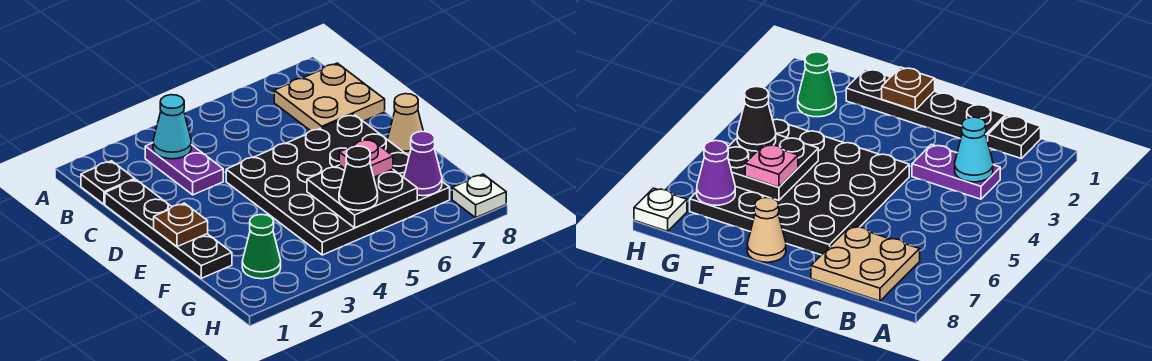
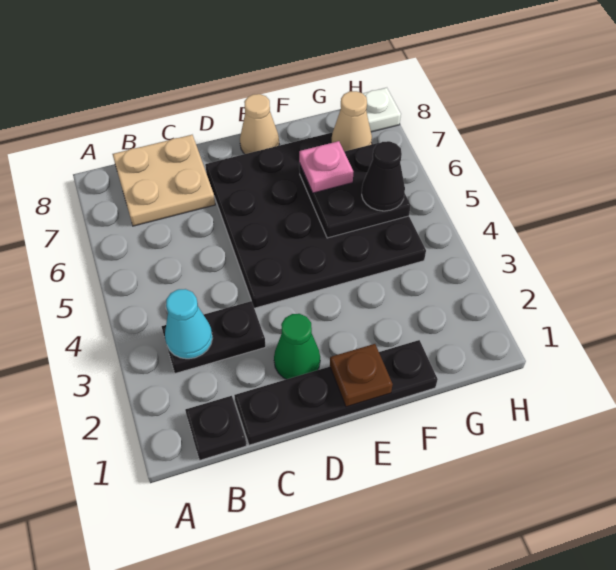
purple 1x2 plate [145,143,223,195] -> black 1x2 plate [162,301,266,373]
green 1x1 cone [242,215,281,279] -> green 1x1 cone moved to [274,314,320,379]
purple 1x1 cone [404,131,442,196] -> tan 1x1 cone [332,91,372,151]

